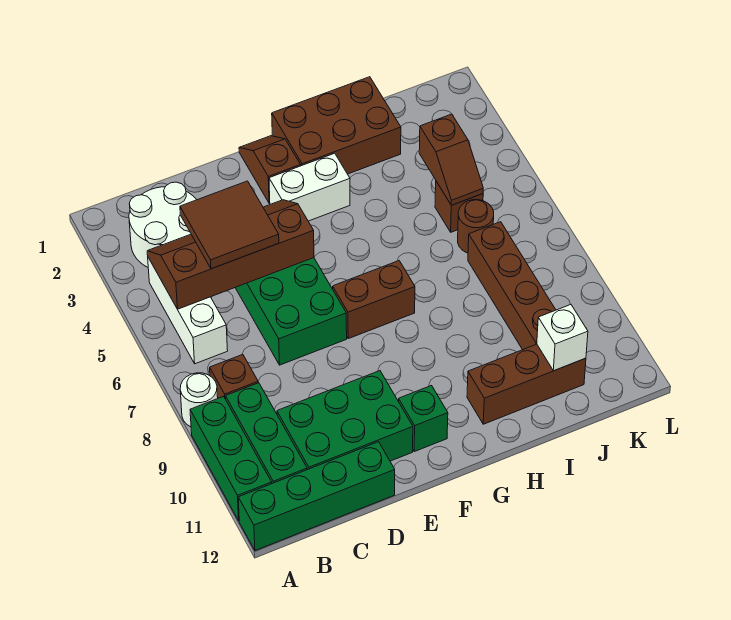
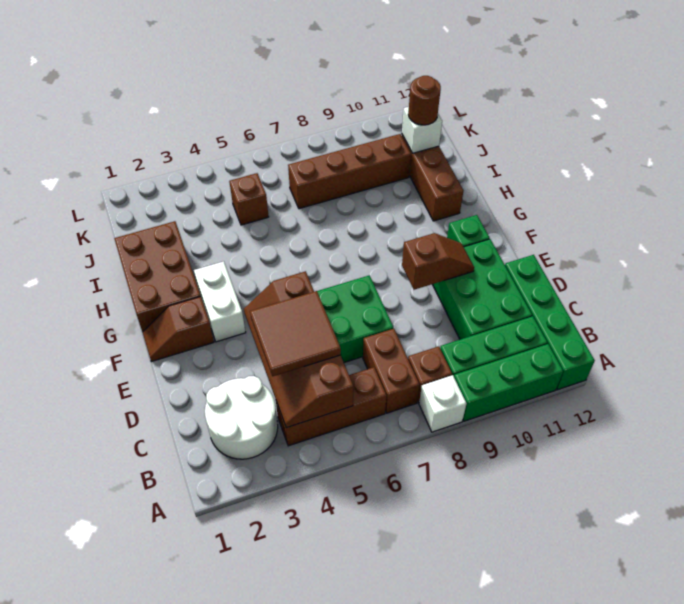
white 1x1 round brick [180,373,218,427] -> white 1x1 brick [419,375,467,432]
white 1x3 brick [148,258,228,364] -> brown 1x3 brick [276,367,386,446]
brown 1x2 brick [333,261,415,339] -> brown 1x2 brick moved to [363,329,420,413]
brown 1x2 slope [419,114,483,205] -> brown 1x2 slope moved to [402,233,474,290]
brown 1x1 round brick [458,200,494,253] -> brown 1x1 round brick moved to [408,76,441,125]

